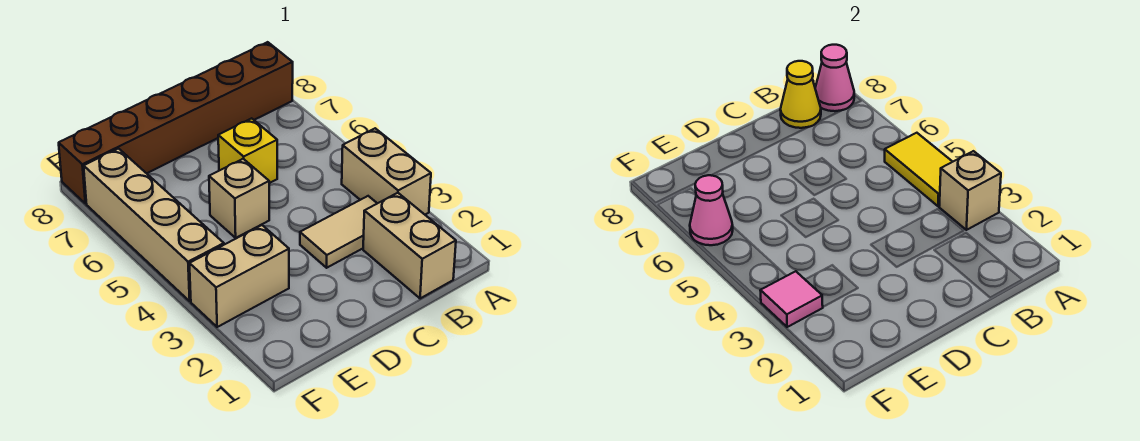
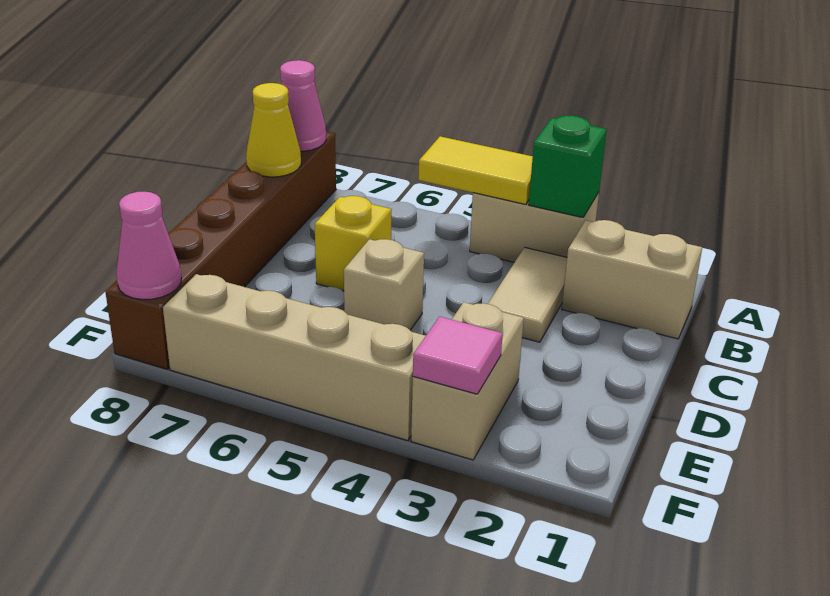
tan 1x1 brick [939,151,1001,230] -> green 1x1 brick [529,116,607,218]
pink 1x1 cone [690,175,733,245] -> pink 1x1 cone moved to [116,192,181,299]

